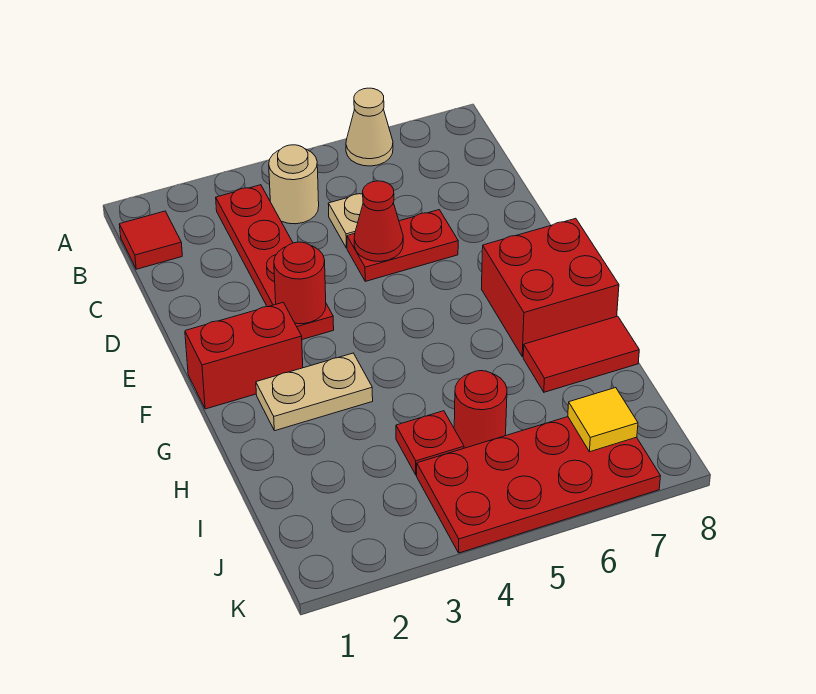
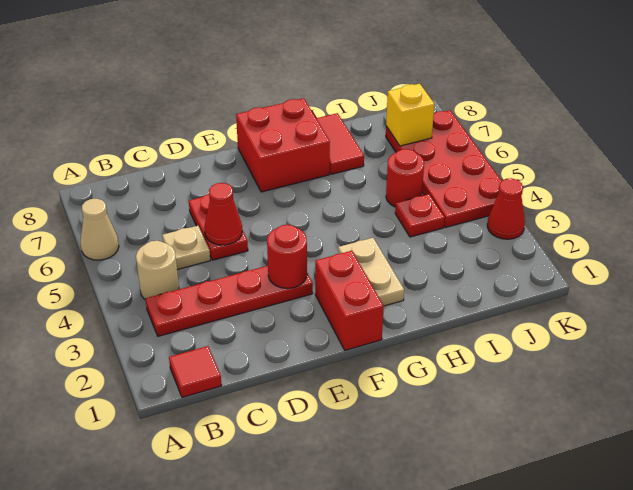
yellow 1x1 tile [568,388,638,452] -> yellow 1x1 brick [386,84,434,146]
none -> red 1x1 cone [487,178,525,239]

